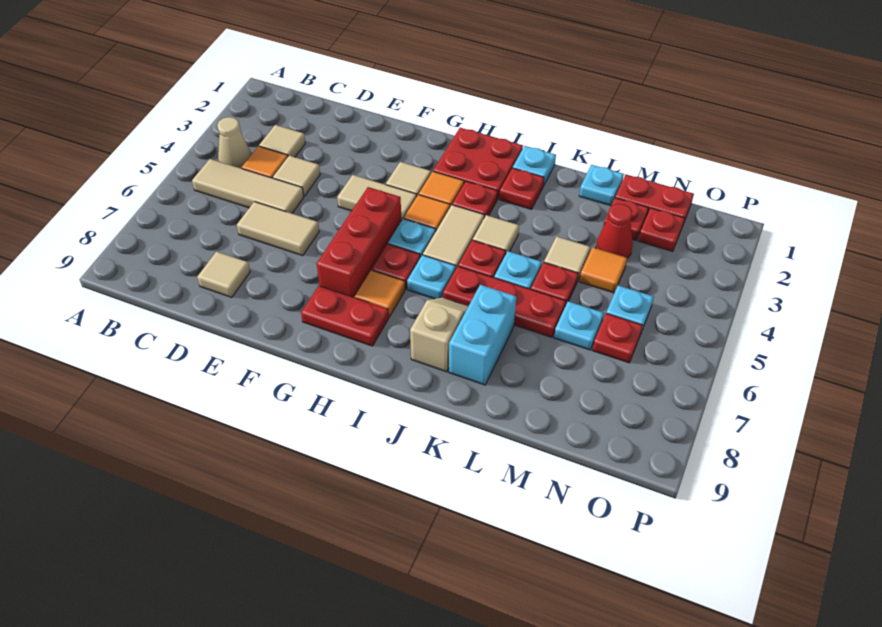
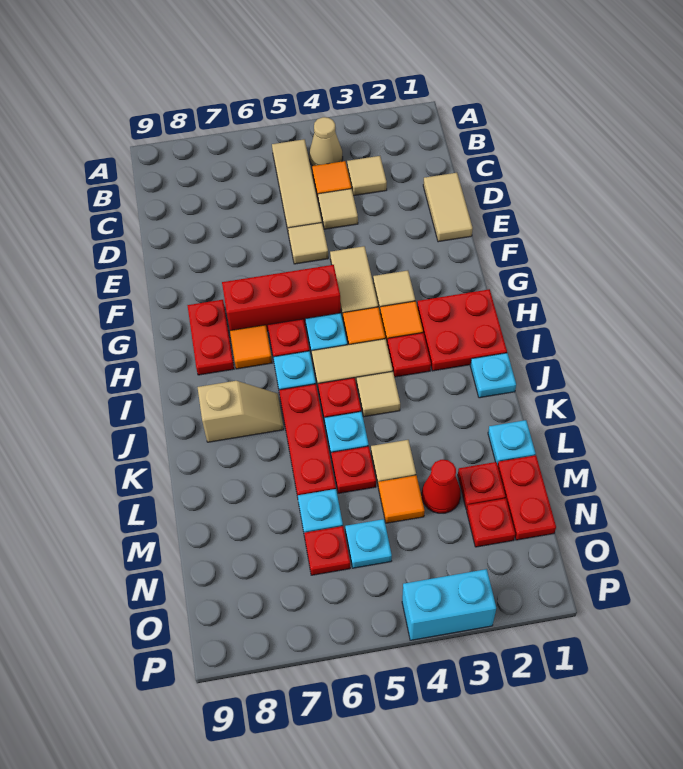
tan 1x2 tile [237,202,319,256] -> tan 1x2 tile moved to [423,173,473,242]
tan 1x1 tile [197,252,250,297] -> tan 1x1 tile moved to [288,223,328,264]
red 1x1 plate [499,168,544,209] -> none
cyan 1x2 brick [449,285,516,385] -> cyan 1x2 brick moved to [402,569,496,640]

